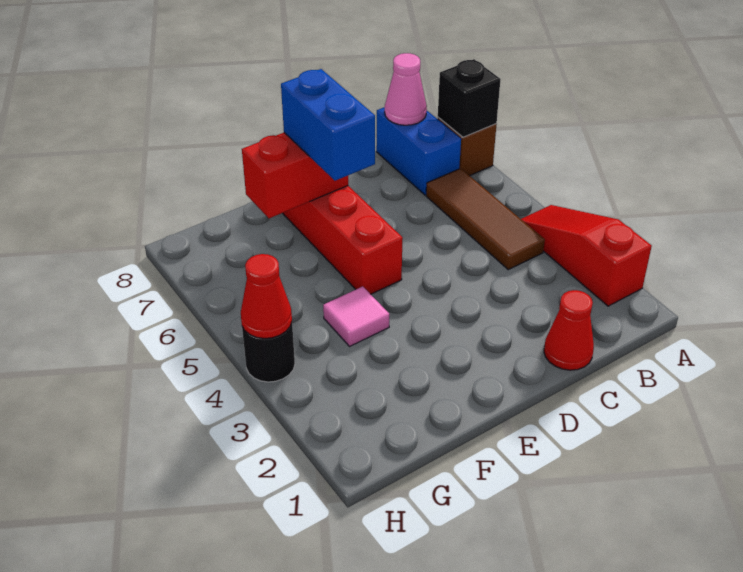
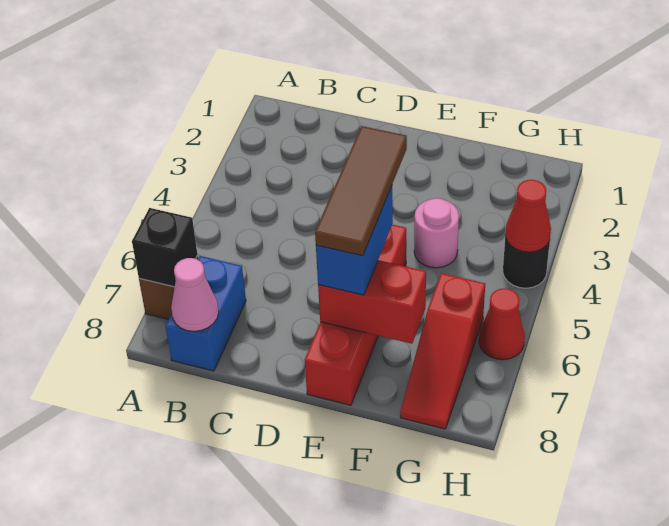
red 1x3 slope [521,205,652,306] -> red 1x3 slope moved to [400,273,485,429]
brown 1x3 tile [426,168,545,270] -> brown 1x3 tile moved to [315,126,407,256]
red 1x1 cone [544,290,594,370] -> red 1x1 cone moved to [479,288,525,360]
pink 1x1 tile [323,287,389,346] -> pink 1x1 round brick [414,198,459,268]

